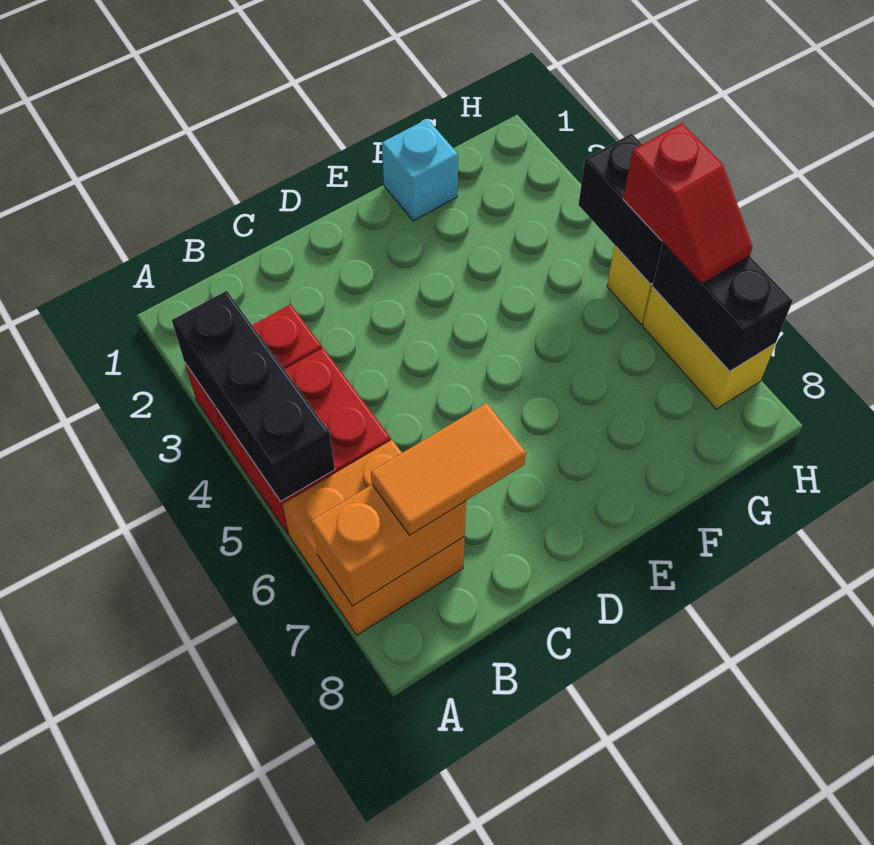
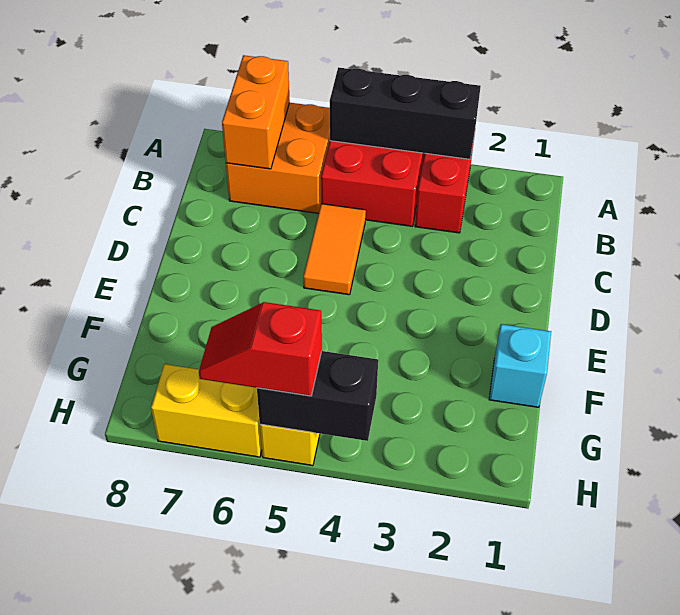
orange 1x2 tile [371,403,526,535] -> orange 1x2 tile moved to [303,204,366,295]
black 1x2 brick [652,243,793,371] -> none

